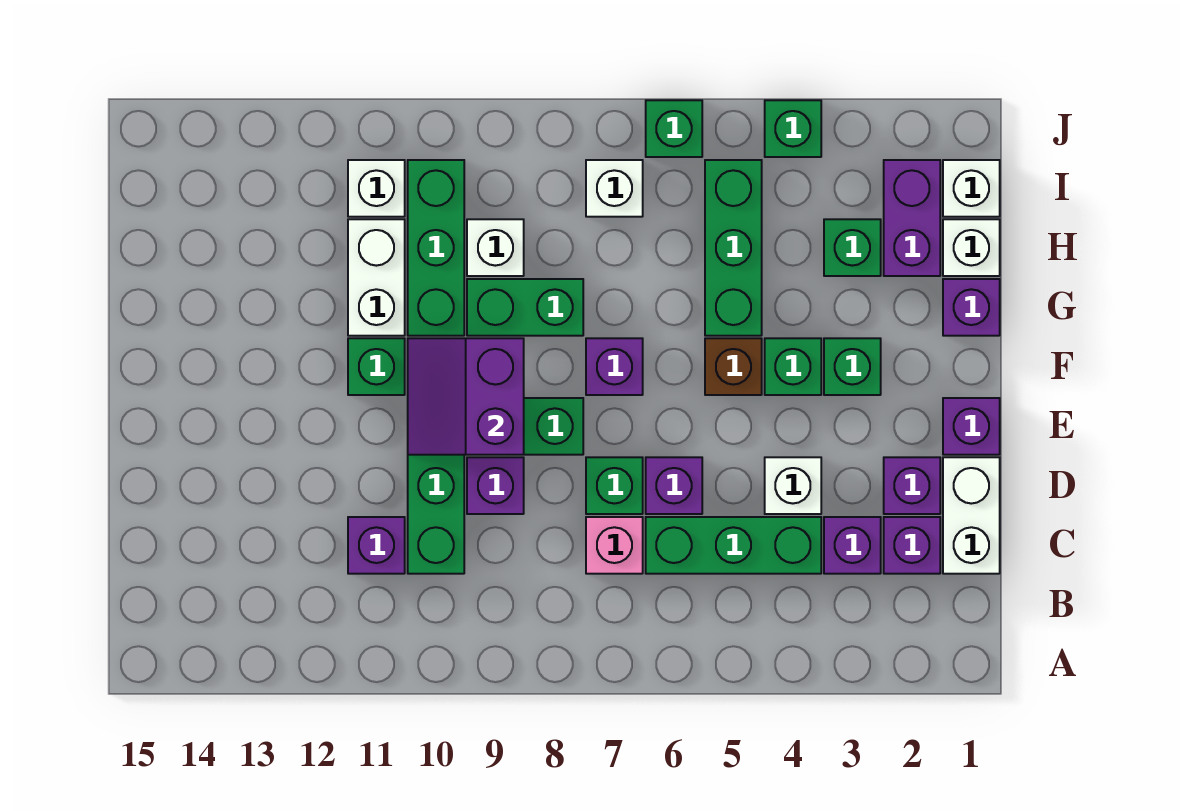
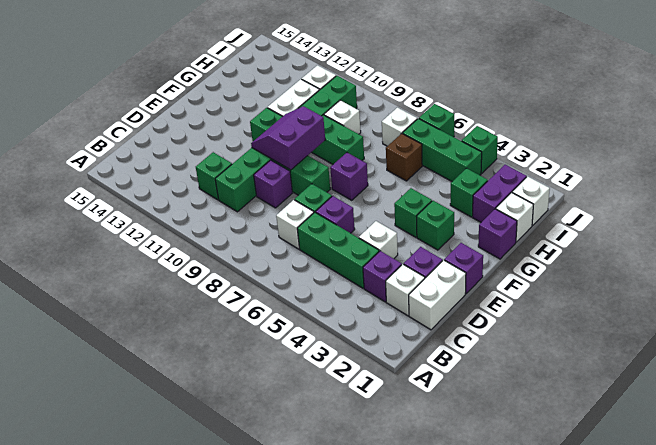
purple 1x1 brick [884,517,940,574] -> white 1x1 brick [386,264,425,316]
pink 1x1 brick [586,517,643,574] -> white 1x1 brick [276,200,314,249]
purple 1x1 brick [348,517,405,574] -> green 1x1 brick [196,152,232,200]
brown 1x1 brick [705,338,762,395] -> brown 1x1 brick moved to [386,133,422,181]
green 1x3 brick [705,160,762,336] -> green 1x3 brick turned to [403,119,482,182]

